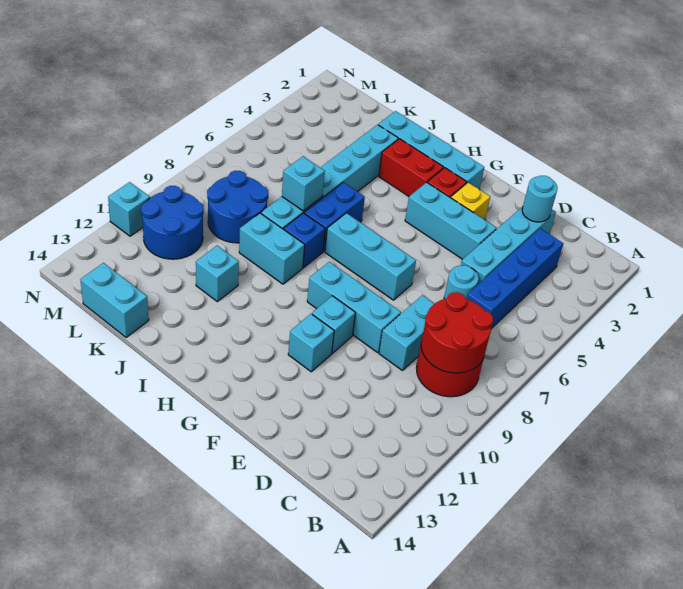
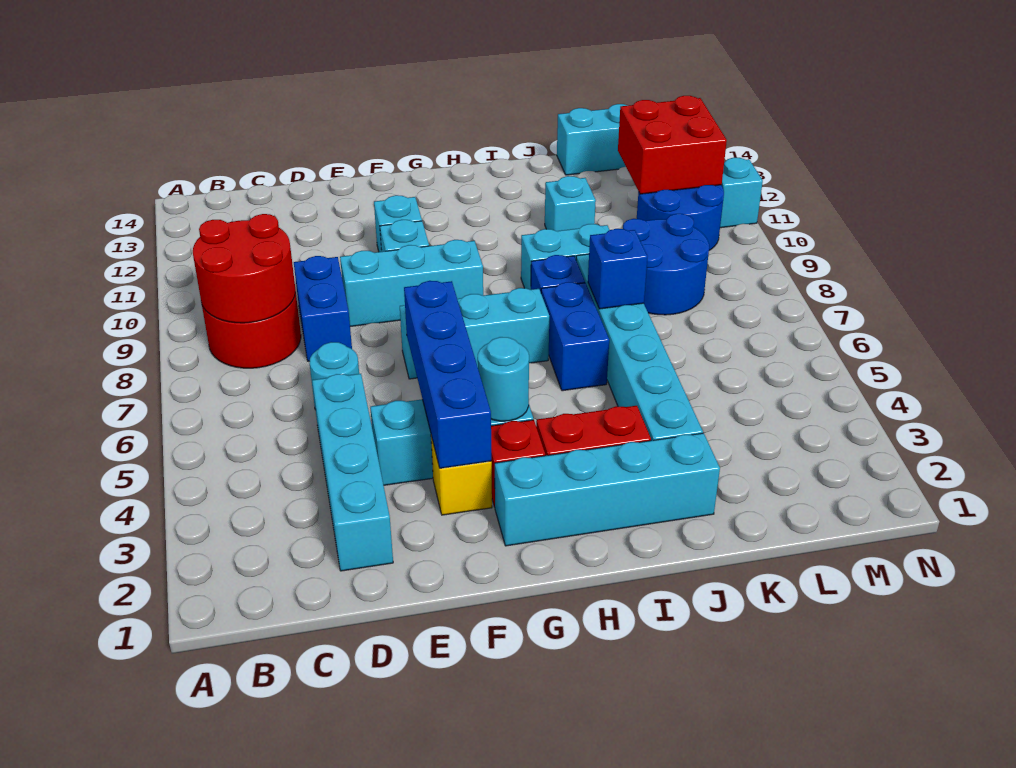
blue 1x4 brick [467,229,563,329] -> blue 1x4 brick moved to [404,281,491,468]
cyan 1x1 round brick [522,176,558,222] -> cyan 1x1 round brick moved to [478,337,529,421]
cyan 1x2 brick [379,295,435,371] -> blue 1x2 brick [294,256,352,361]
cyan 1x1 brick [282,156,325,211] -> blue 1x1 brick [588,229,648,309]
none -> red 2x2 brick [618,96,727,194]

